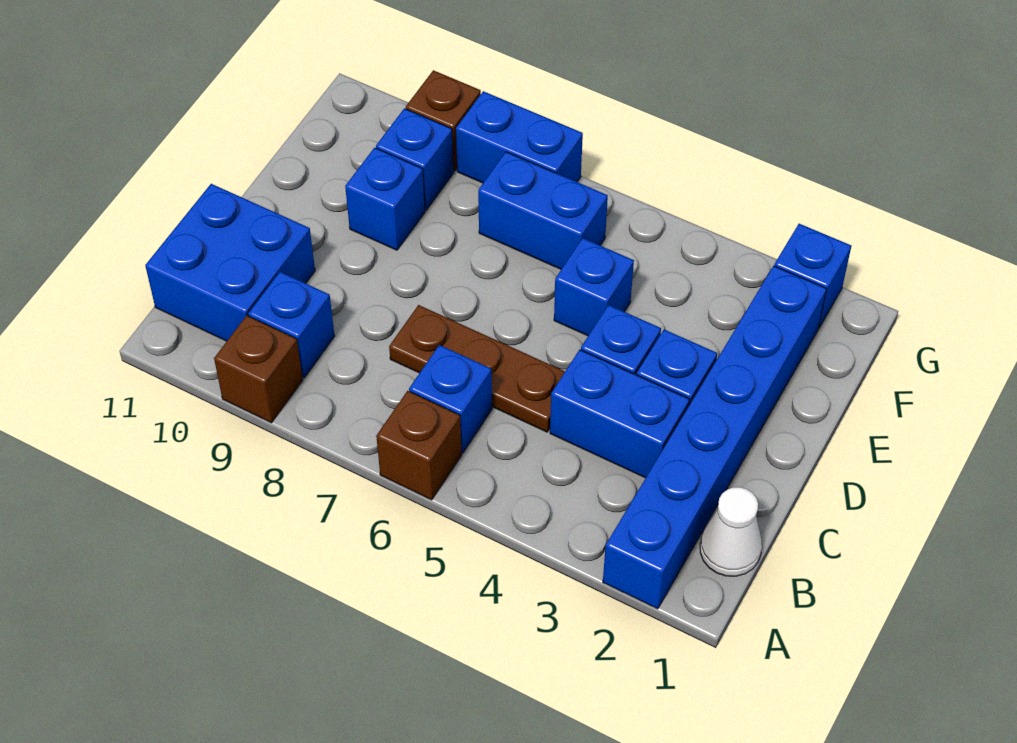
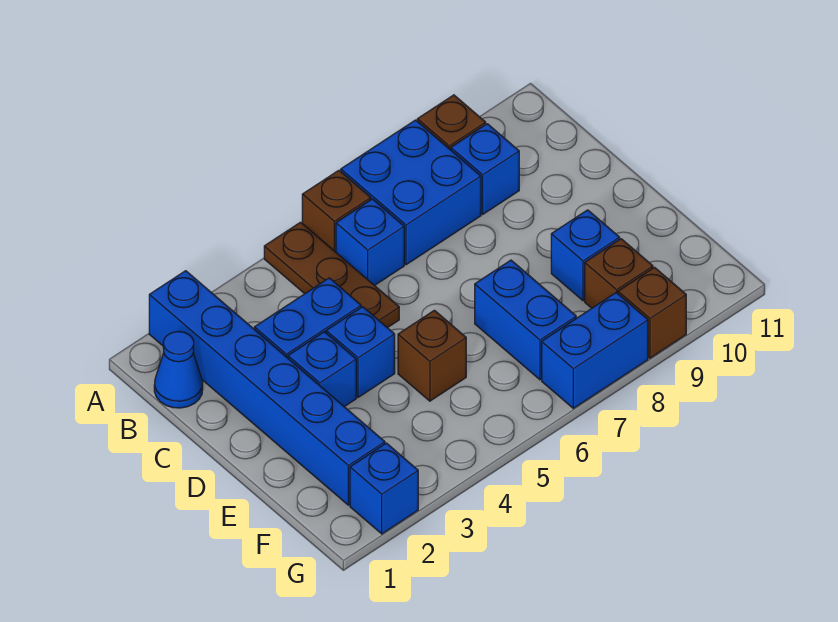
white 1x1 cone [700,487,762,576] -> blue 1x1 cone [154,331,203,408]
blue 2x2 brick [145,184,315,341] -> blue 2x2 brick moved to [341,120,481,265]
brown 1x3 plate [389,305,565,432] -> brown 1x3 plate turned to [264,222,399,328]
blue 1x1 brick [554,238,634,336] -> brown 1x1 brick [398,310,466,401]
blue 1x2 brick [478,152,608,269] -> blue 1x2 brick turned to [475,260,576,380]
blue 1x1 brick [376,108,454,210] -> brown 1x1 brick [585,239,653,308]

